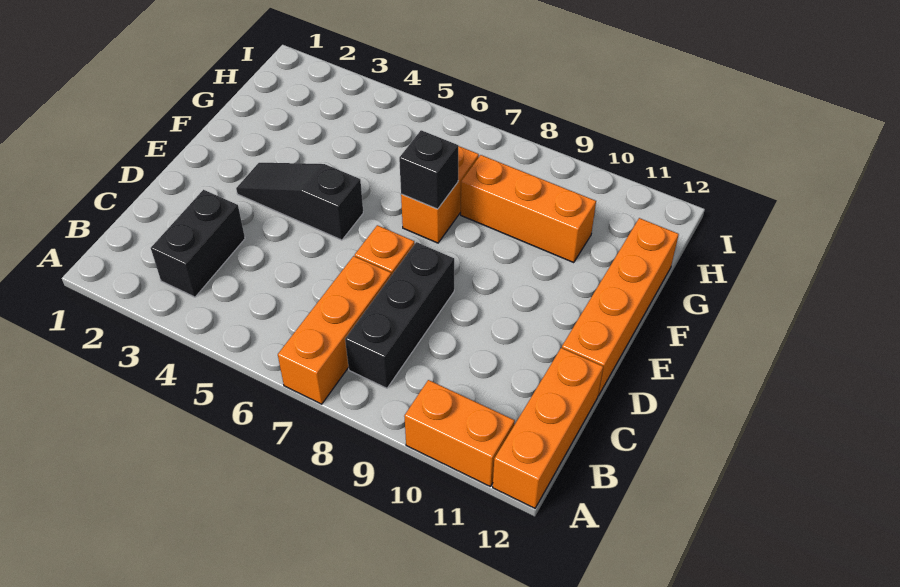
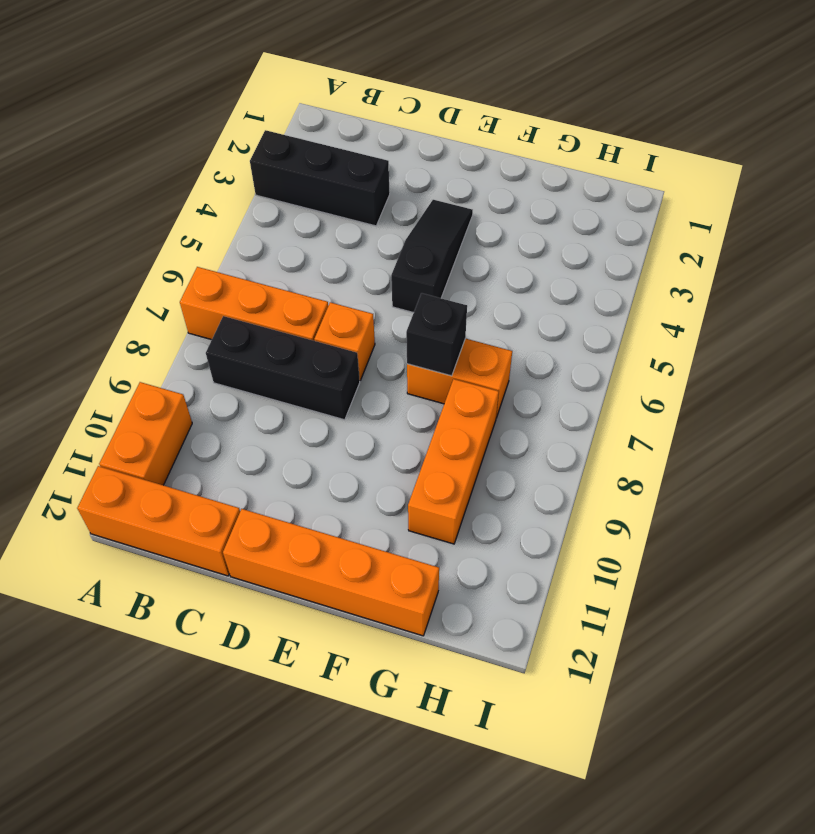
black 1x2 brick [151,190,245,297] -> black 1x3 brick [250,130,390,226]

